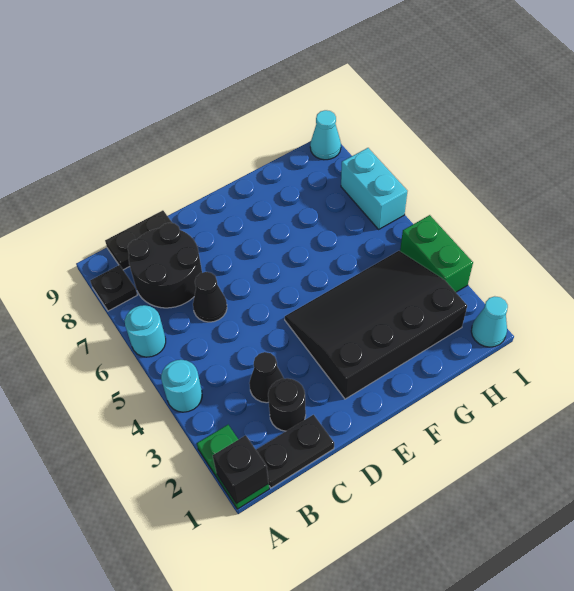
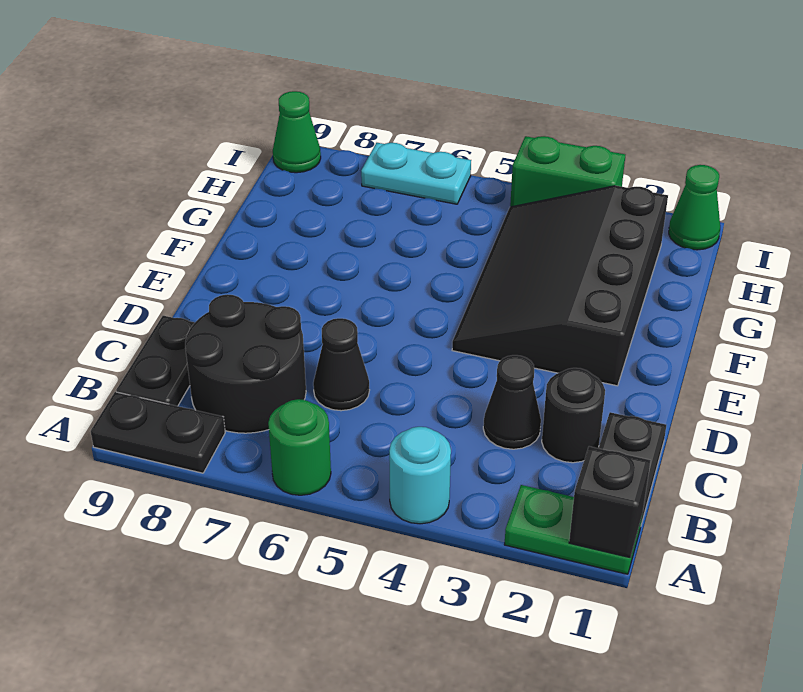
cyan 1x1 round brick [125,305,166,357] -> green 1x1 round brick [268,399,331,495]
black 1x1 plate [90,265,137,311] -> black 1x2 plate [91,392,225,473]
cyan 1x1 cone [471,296,508,347] -> green 1x1 cone [669,165,720,250]
cyan 1x2 brick [341,148,407,229] -> cyan 1x2 plate [361,143,471,204]
cyan 1x1 cone [310,110,341,160] -> green 1x1 cone [273,91,321,173]

